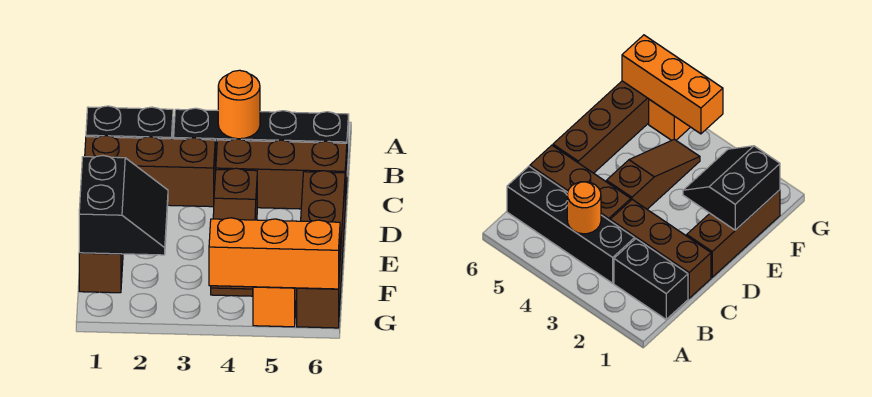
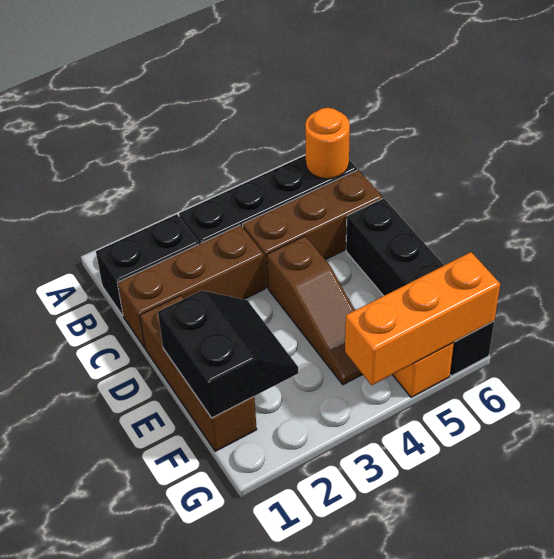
orange 1x1 round brick [218,70,260,139] -> orange 1x1 round brick moved to [305,108,350,179]
brown 1x4 brick [297,171,345,328] -> black 1x4 brick [346,198,494,376]

